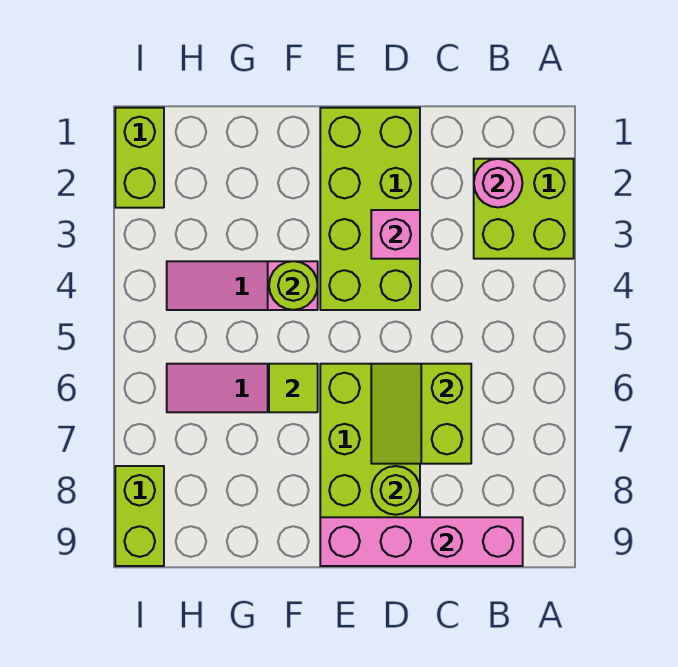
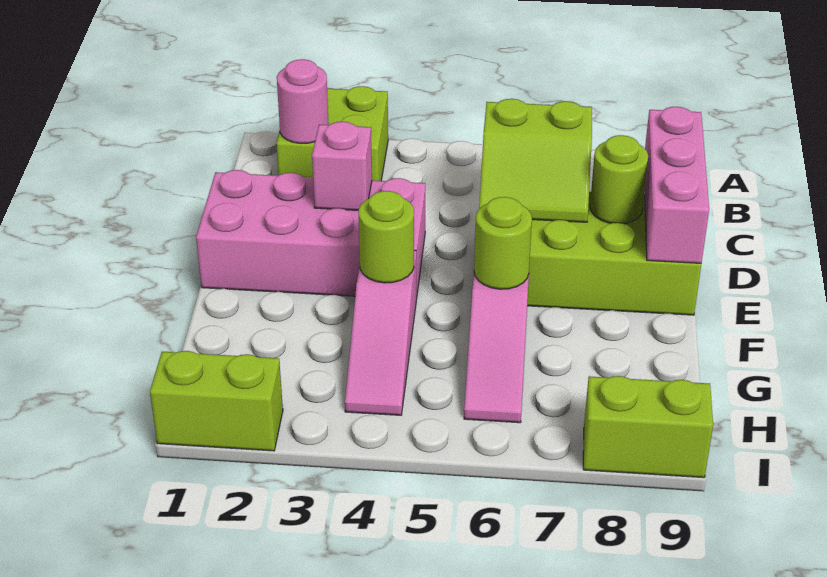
pink 1x4 brick [320,517,523,566] -> pink 1x3 brick [644,107,709,263]
lime 2x4 brick [320,108,420,310] -> pink 2x4 brick [196,170,425,299]
lime 1x1 tile [269,364,318,412] -> lime 1x1 round brick [474,197,532,289]

